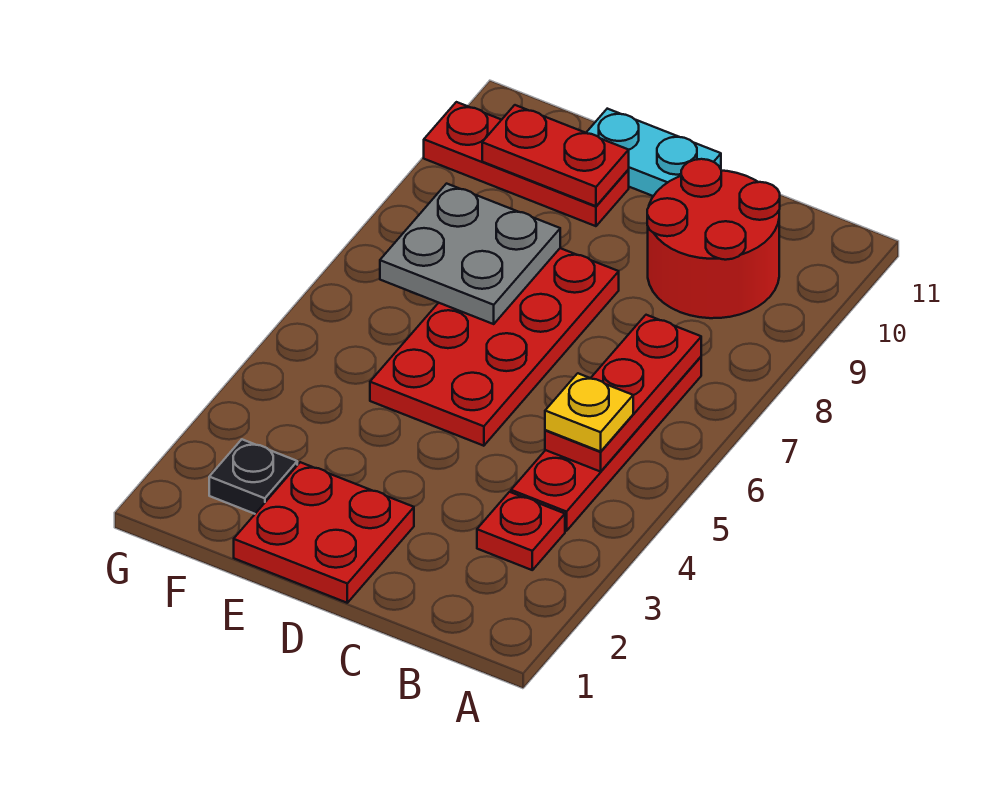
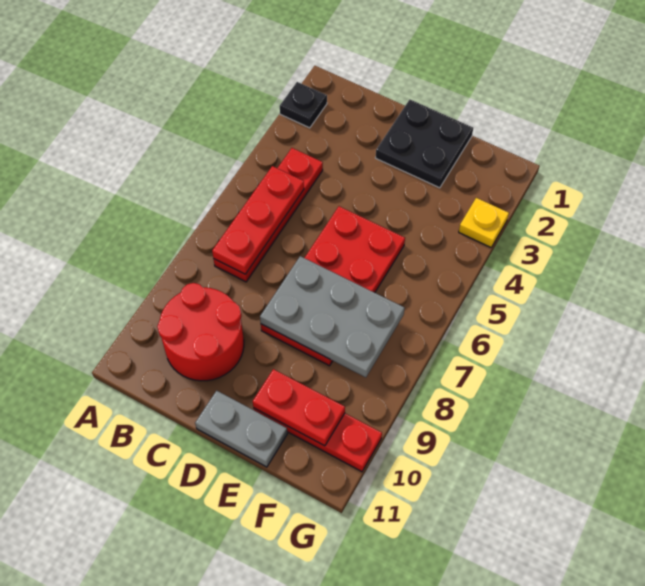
red 1x1 plate [477,492,565,570] -> none
yellow 1x1 plate [545,373,633,452] -> yellow 1x1 plate moved to [459,198,509,247]
red 2x2 plate [234,462,414,603] -> black 2x2 plate [375,100,473,188]
cyan 1x2 plate [586,109,721,196] -> grey 1x2 plate [195,391,287,467]
grey 2x2 plate [380,184,560,324] -> grey 2x3 plate [260,256,405,377]
black 1x1 plate [209,439,297,514] -> black 1x1 plate moved to [280,82,327,128]

